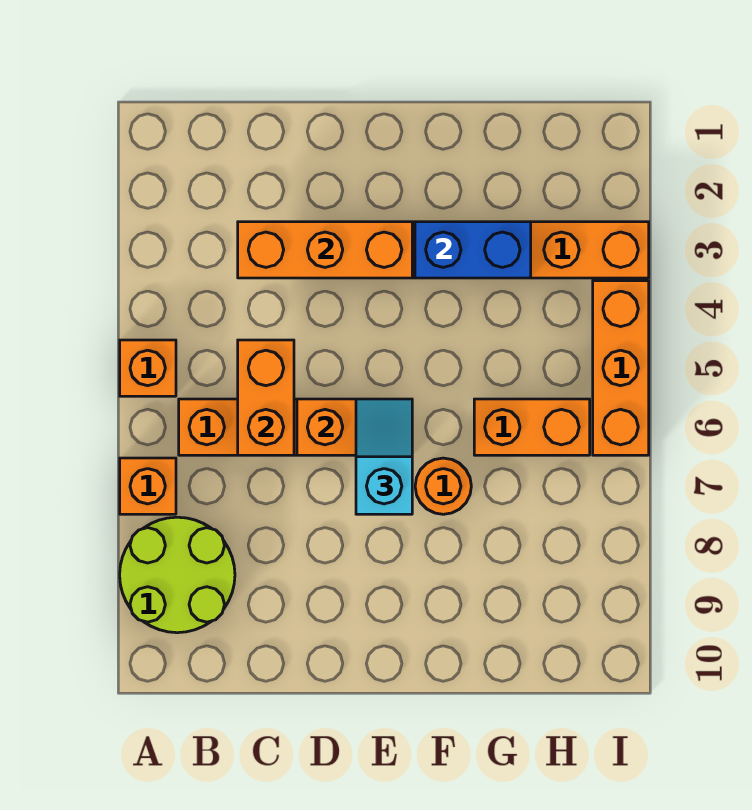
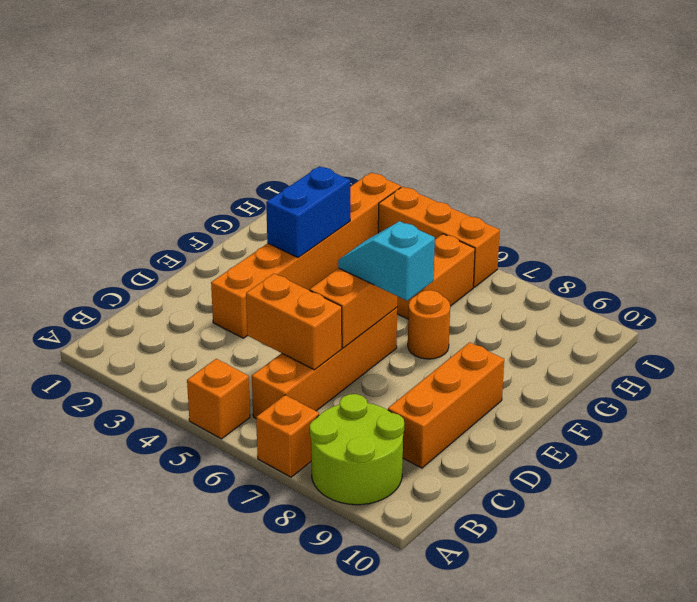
orange 1x3 brick [238,222,412,278] -> orange 1x3 brick moved to [388,342,504,468]

